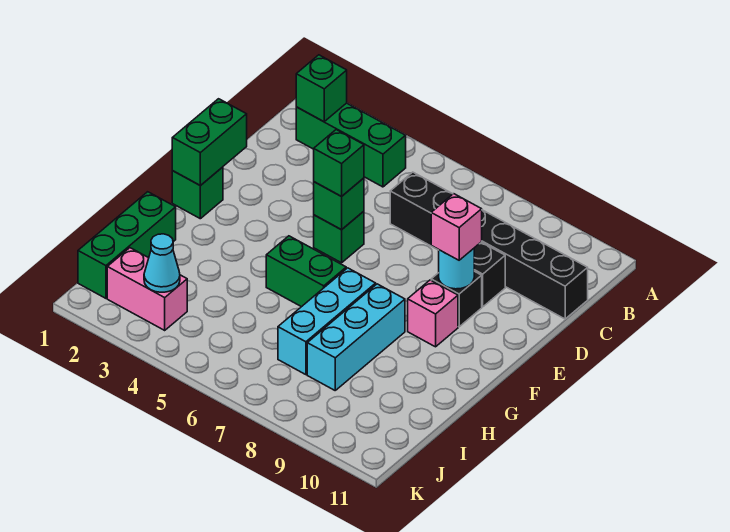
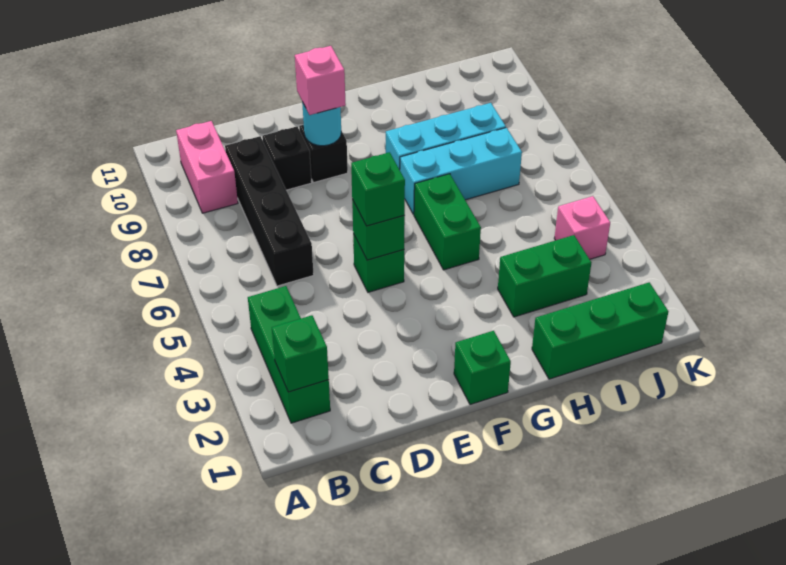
black 1x6 brick [390,172,588,319] -> black 1x4 brick [225,136,314,286]
green 1x2 brick [172,99,247,186] -> green 1x2 brick moved to [498,235,591,317]
pink 1x1 brick [408,280,458,347] -> pink 1x1 brick moved to [554,196,610,259]
pink 1x2 brick [107,248,187,330] -> pink 1x2 brick moved to [176,121,238,213]
cyan 1x1 cone [144,234,180,292] -> none

